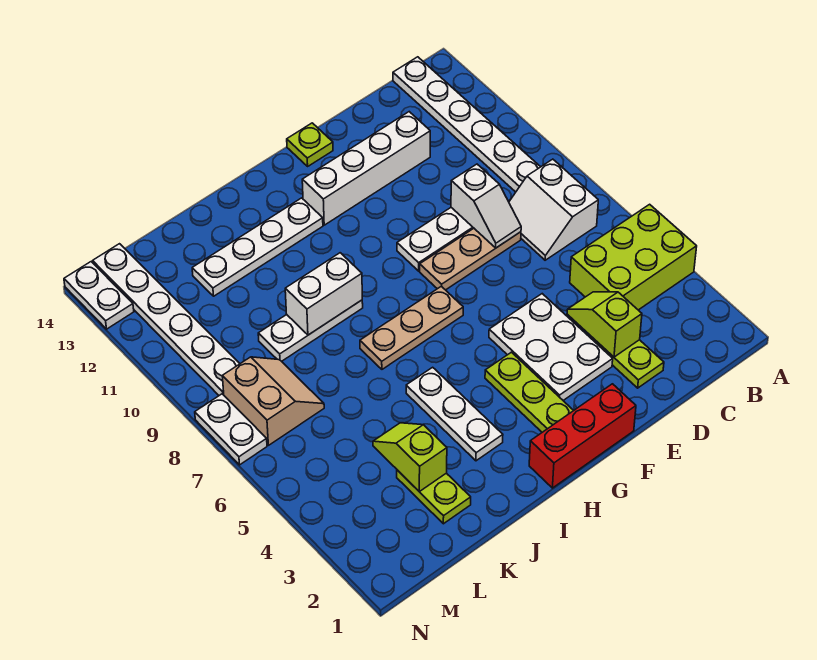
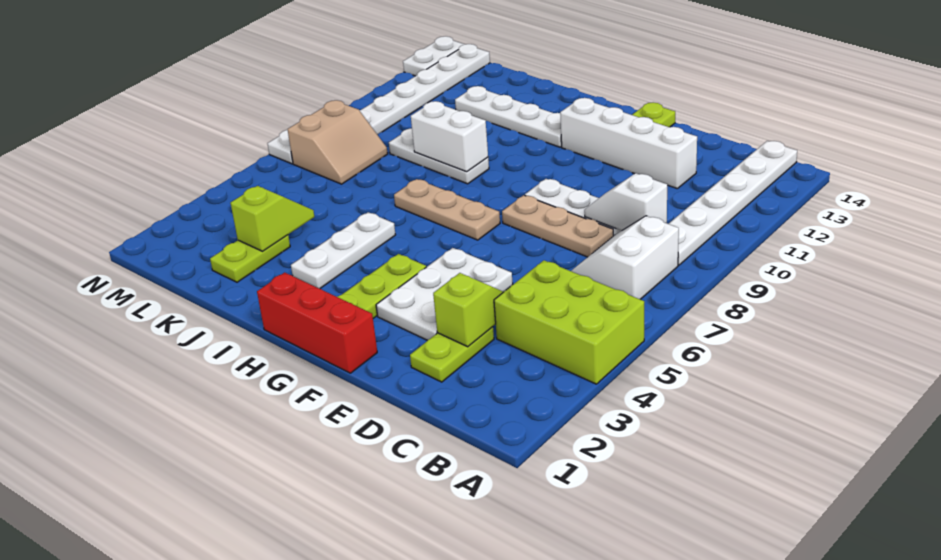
white 1x2 slope [451,164,521,248] -> white 1x2 slope turned to [584,173,667,231]

